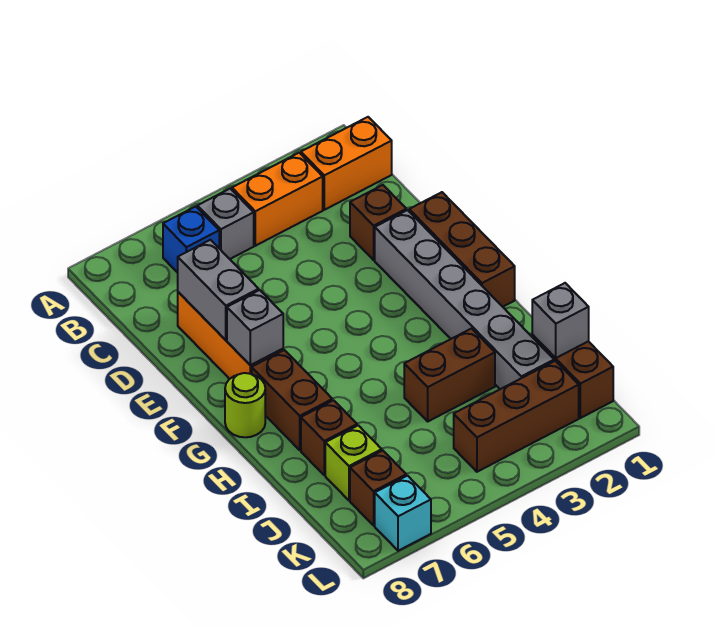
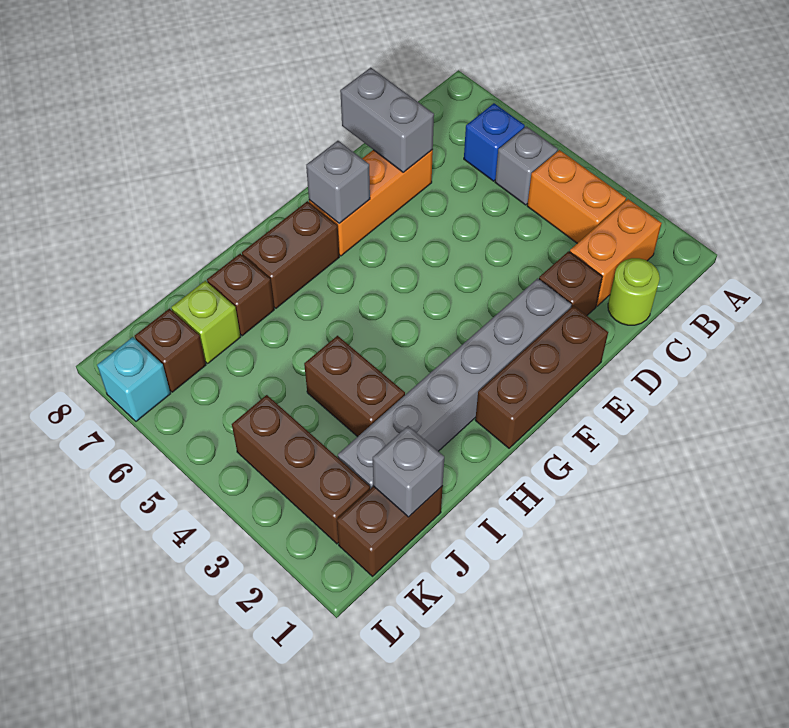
orange 1x2 brick [301,117,392,210] -> orange 1x2 brick turned to [570,199,662,306]
grey 1x2 brick [178,240,259,340] -> grey 1x2 brick turned to [340,68,434,172]
lime 1x1 round brick [225,373,265,437] -> lime 1x1 round brick moved to [608,258,660,325]

